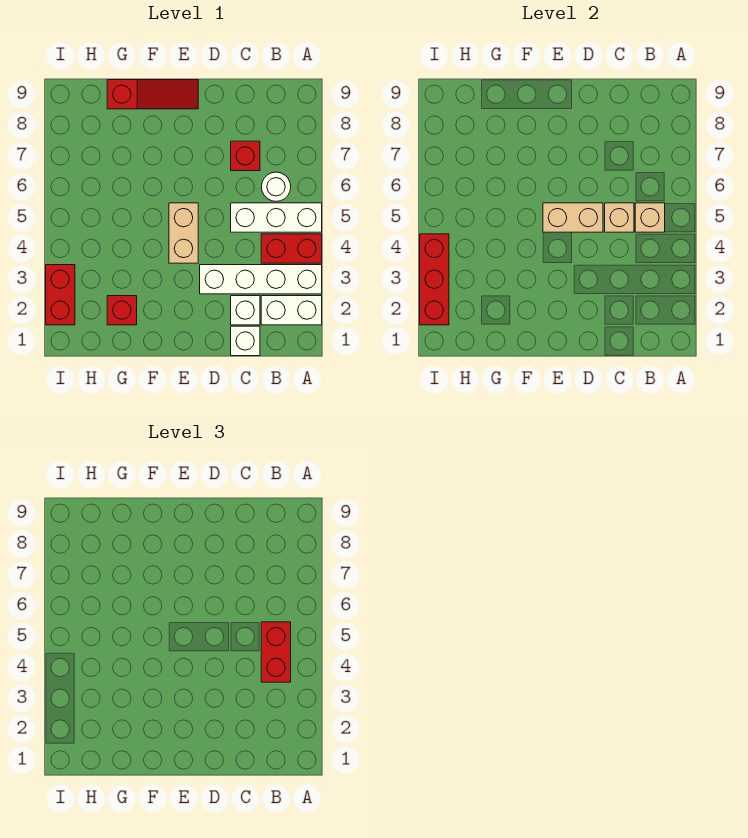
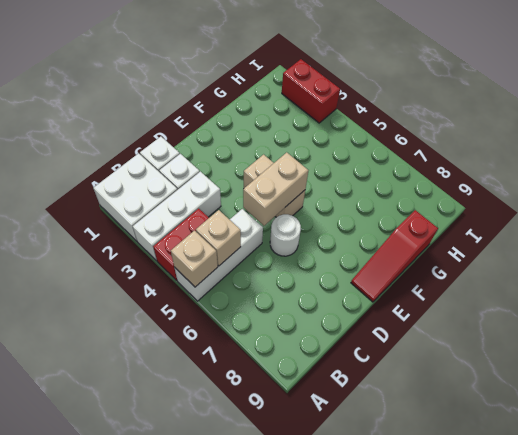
white 1x2 brick [261,296,322,325] -> white 2x2 brick [93,153,177,241]
white 1x4 brick [200,265,322,294] -> white 1x3 brick [133,172,221,261]
red 1x2 brick [261,622,291,682] -> none
white 1x1 round brick [261,172,291,201] -> white 1x1 round brick moved to [270,214,301,256]
tan 1x1 brick [605,203,634,232] -> tan 1x1 brick moved to [171,231,218,287]
red 1x1 brick [231,141,260,171] -> none
red 1x1 brick [107,296,137,325] -> none
red 1x3 brick [420,234,449,325] -> none

